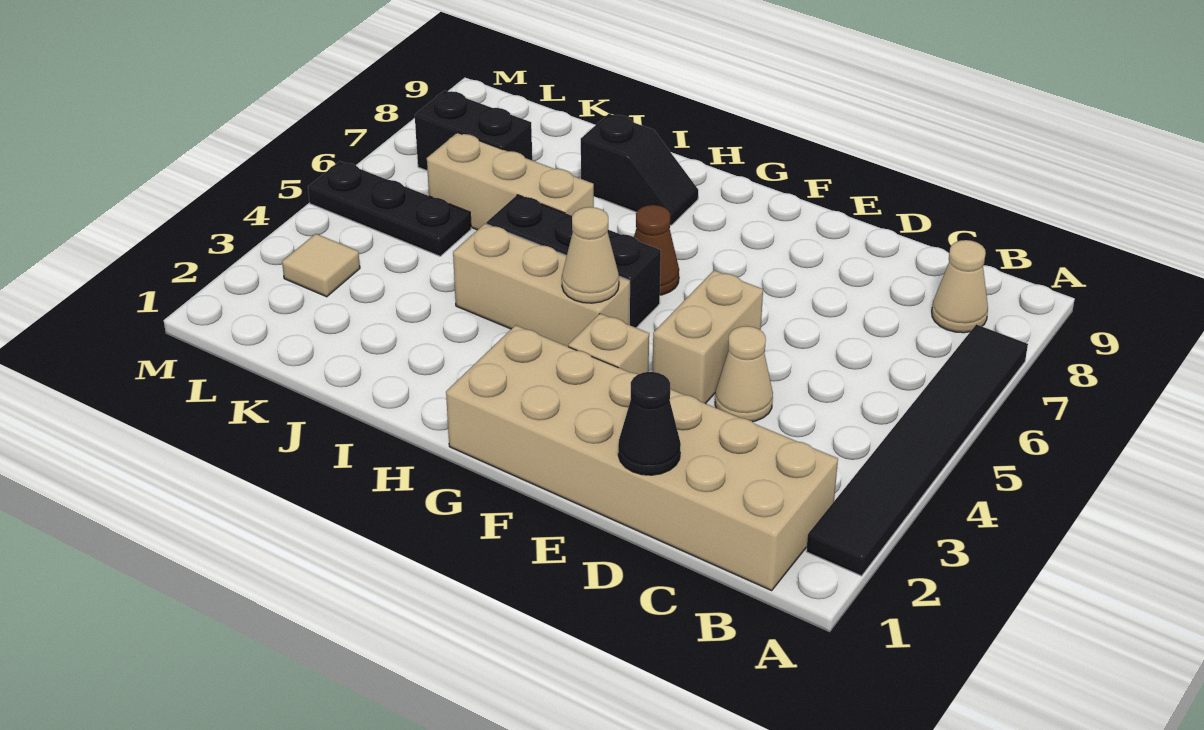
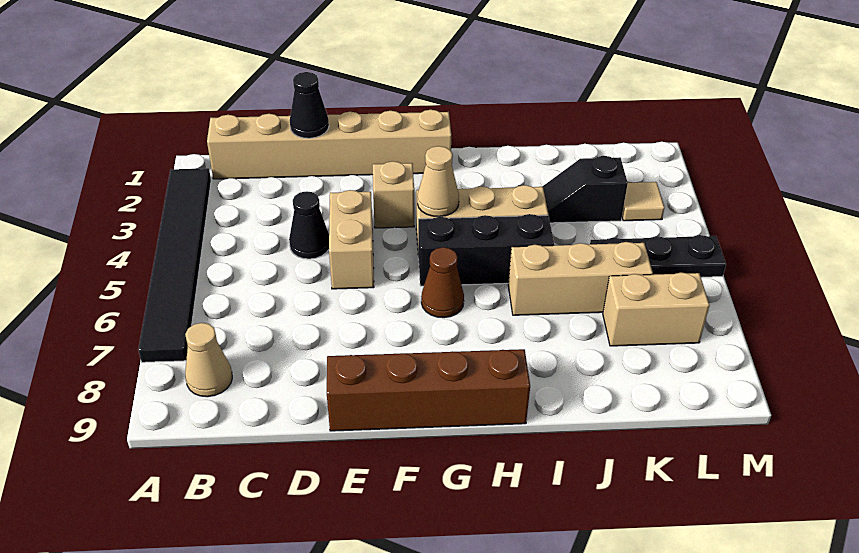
tan 2x6 brick [446,325,838,590] -> tan 1x6 brick [207,110,451,179]
tan 1x1 cone [715,326,773,422] -> black 1x1 cone [289,191,329,259]
none -> brown 1x4 brick [327,349,530,431]
black 1x2 slope [581,114,698,225] -> black 1x2 slope moved to [542,156,628,223]
black 1x2 brick [415,90,532,171] -> tan 1x2 brick [603,273,710,346]

